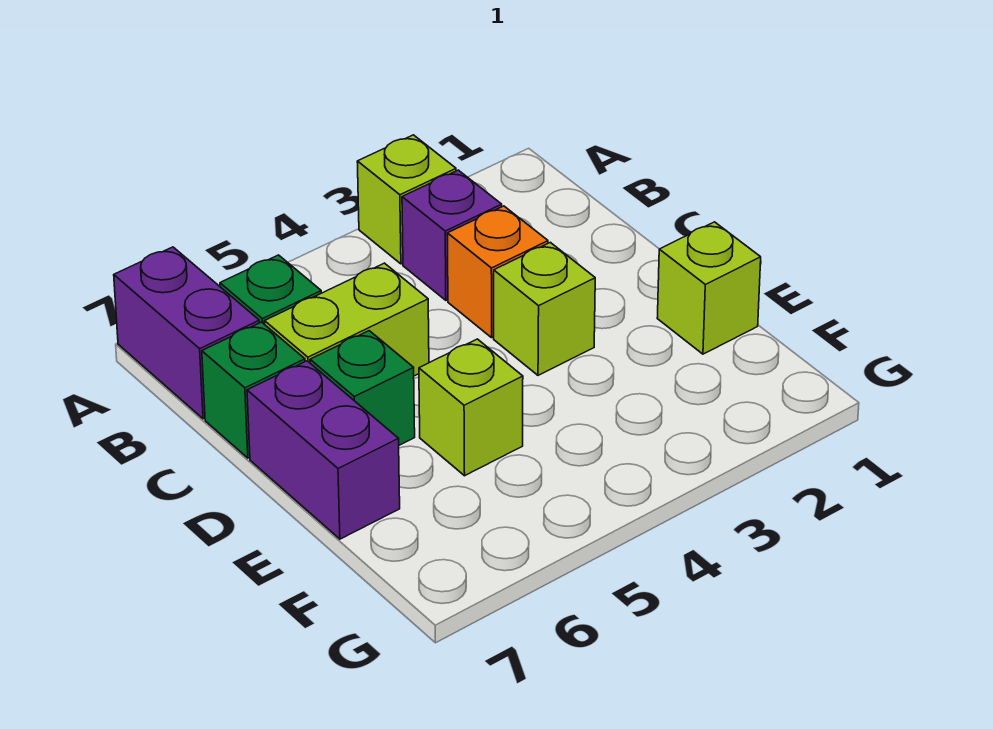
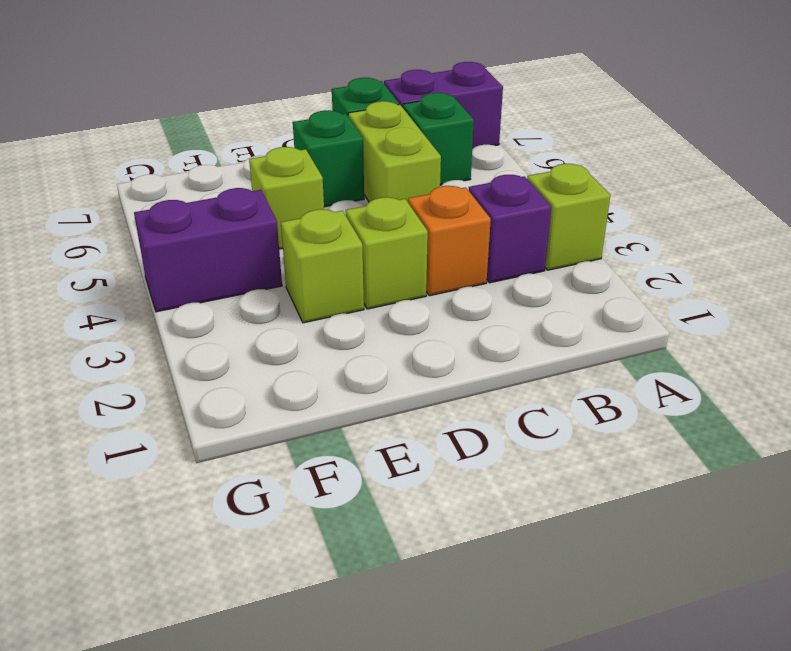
purple 1x2 brick [247,361,400,539] -> purple 1x2 brick moved to [134,188,282,312]
lime 1x1 brick [657,222,761,354] -> lime 1x1 brick moved to [281,209,364,323]

